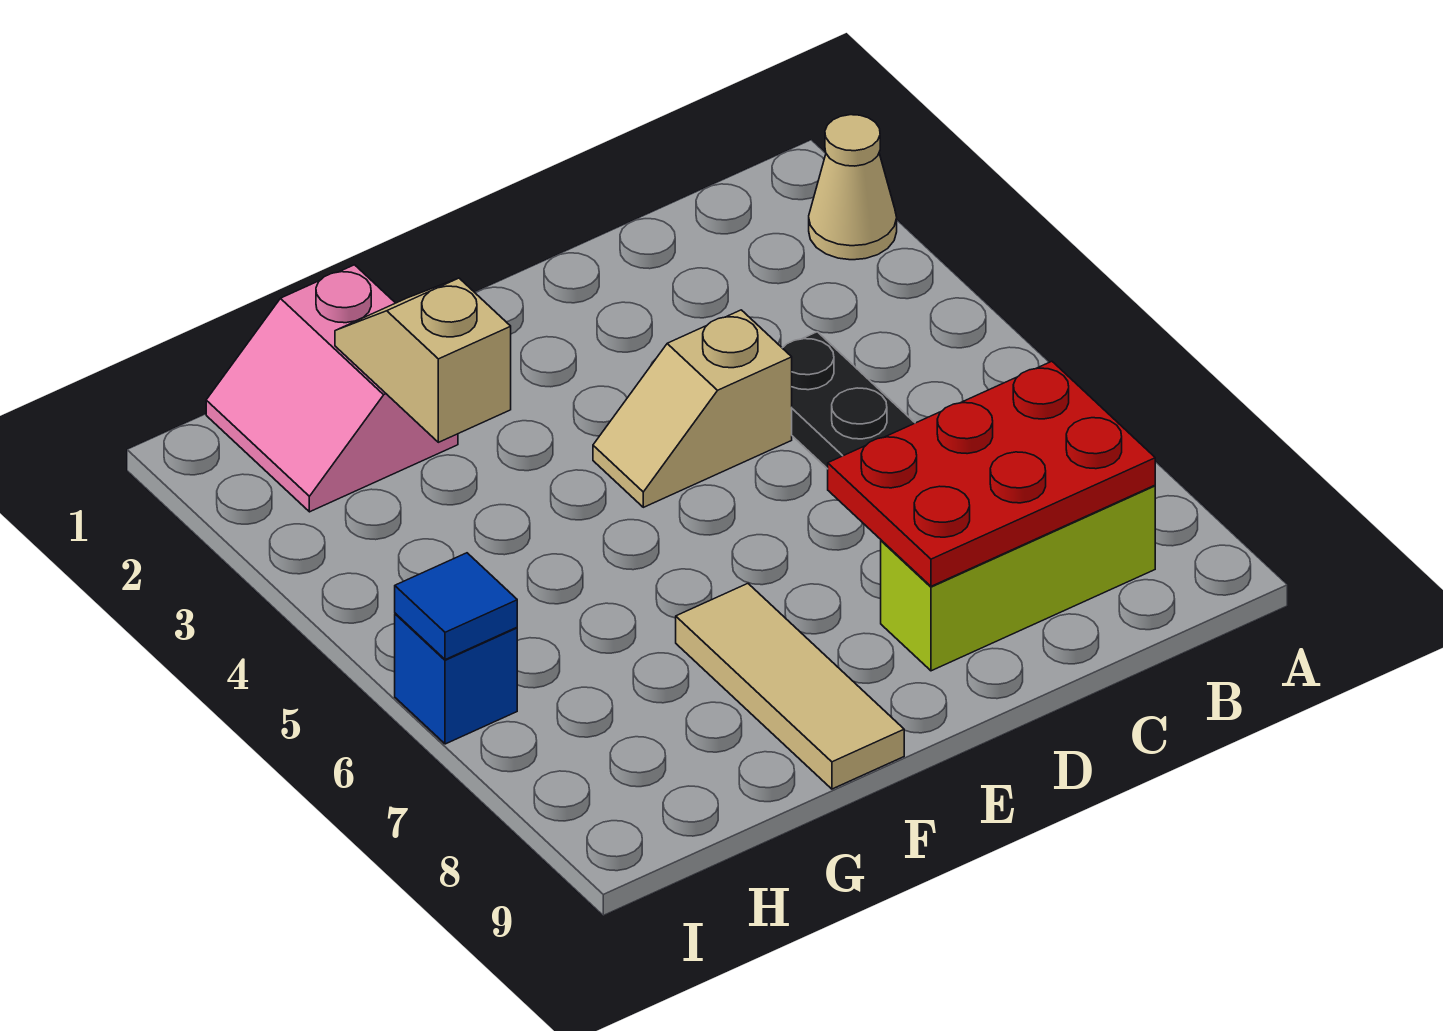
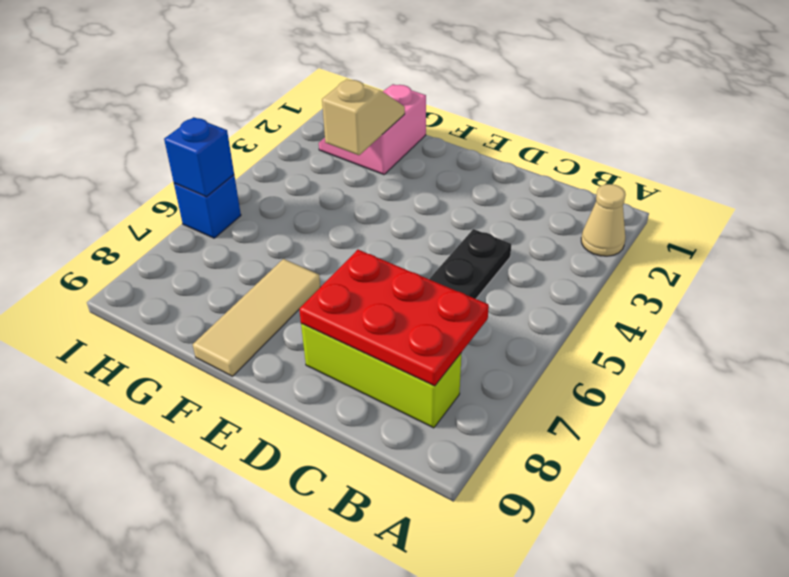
tan 1x2 slope [593,310,792,507] -> none
blue 1x1 tile [395,553,517,660] -> blue 1x1 brick [164,117,234,197]

